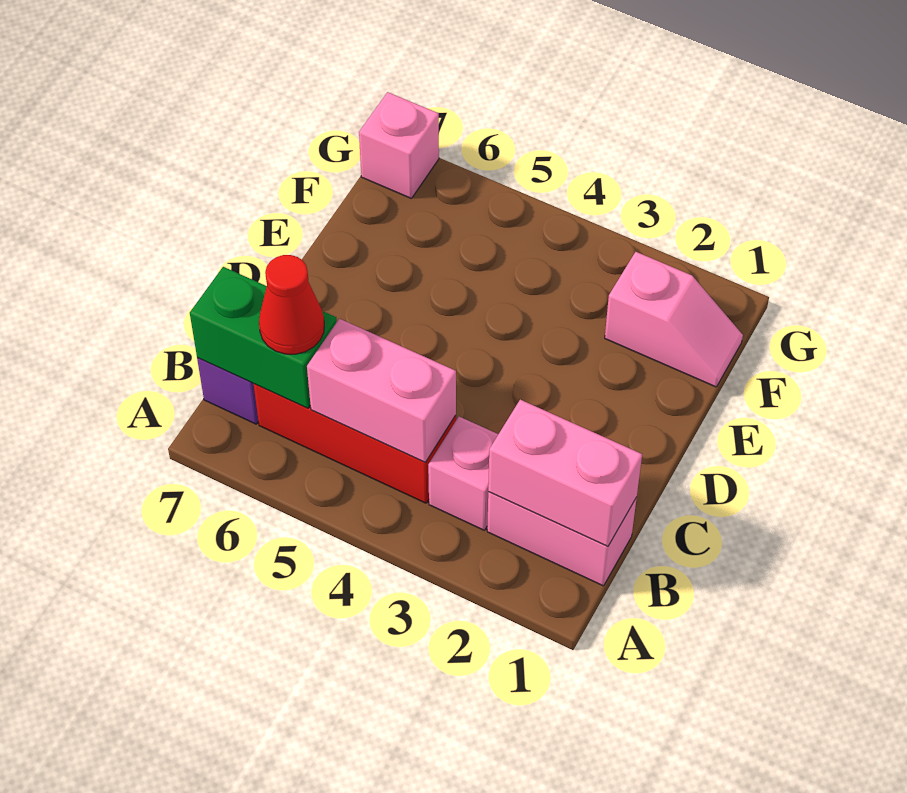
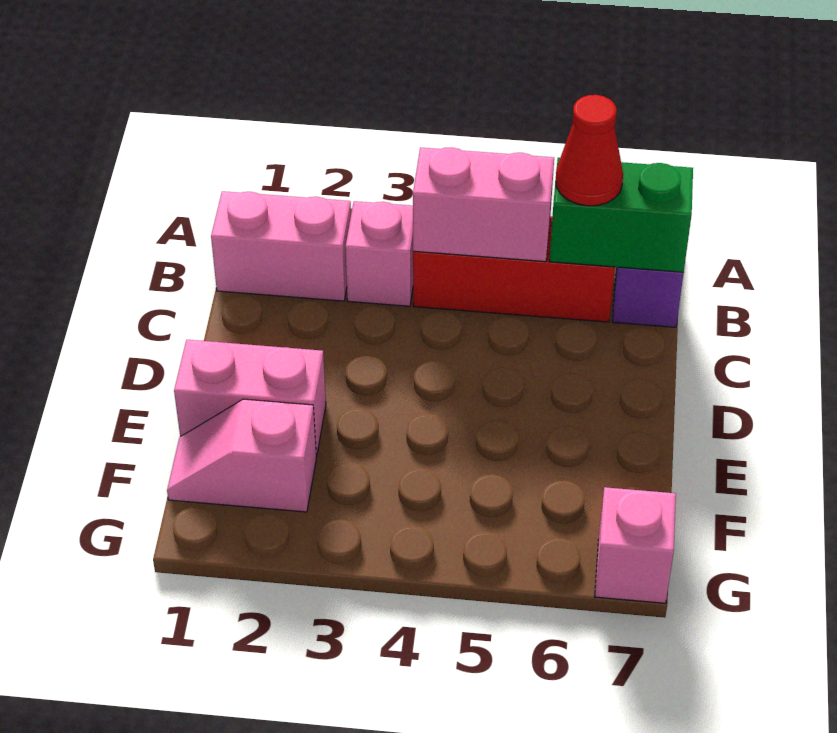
pink 1x2 brick [488,400,642,547] -> pink 1x2 brick moved to [174,340,326,456]

